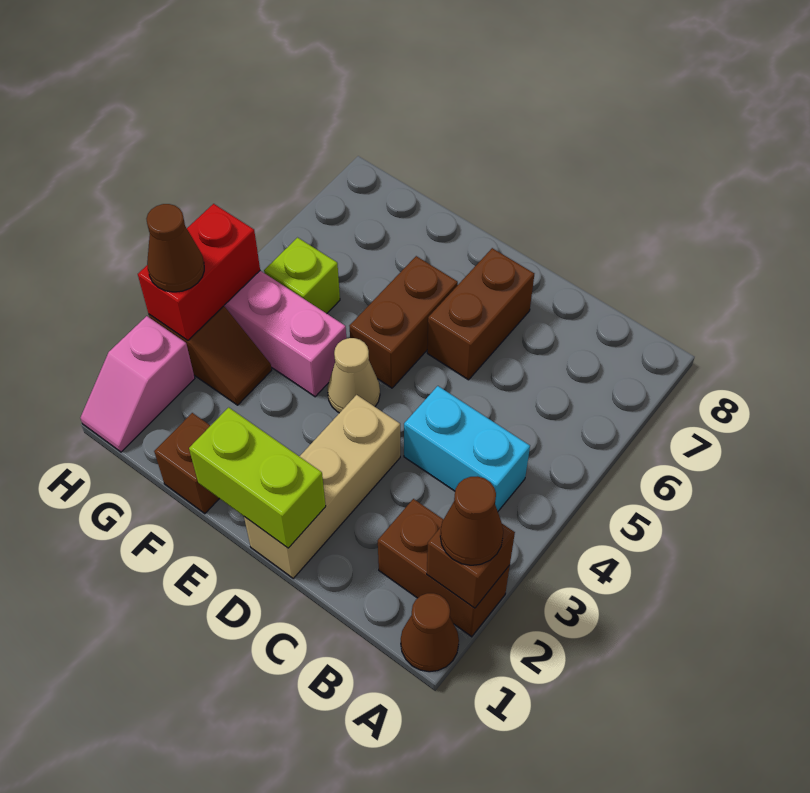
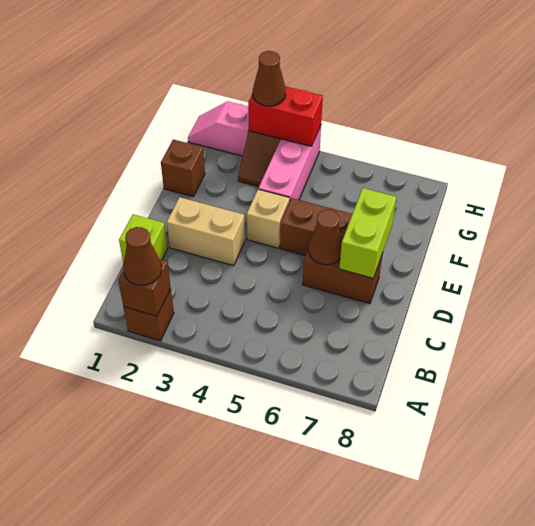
brown 1x1 cone [401,593,459,672] -> brown 1x1 cone moved to [308,210,342,265]
brown 1x2 brick [378,499,510,637] -> brown 1x1 brick [124,289,174,341]
cyan 1x2 brick [404,386,530,511] -> none
tan 1x3 brick [244,395,400,578] -> tan 1x2 brick [167,197,245,266]
lime 1x2 brick [189,407,326,548] -> lime 1x2 brick moved to [339,188,396,278]
tan 1x1 cone [327,338,380,413] -> tan 1x1 brick [247,189,290,248]
lime 1x1 brick [264,238,340,314] -> lime 1x1 brick moved to [119,214,168,264]

